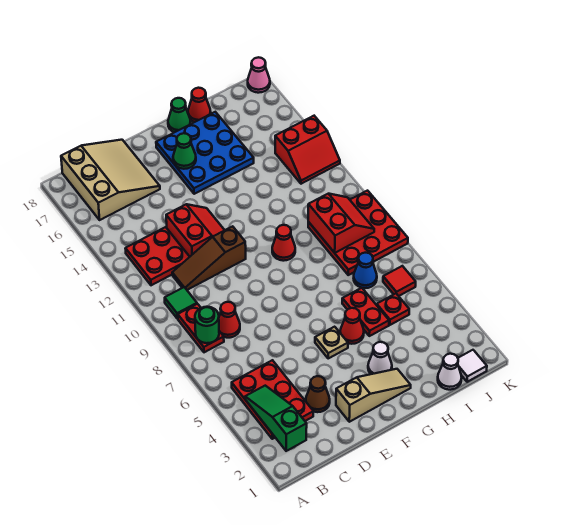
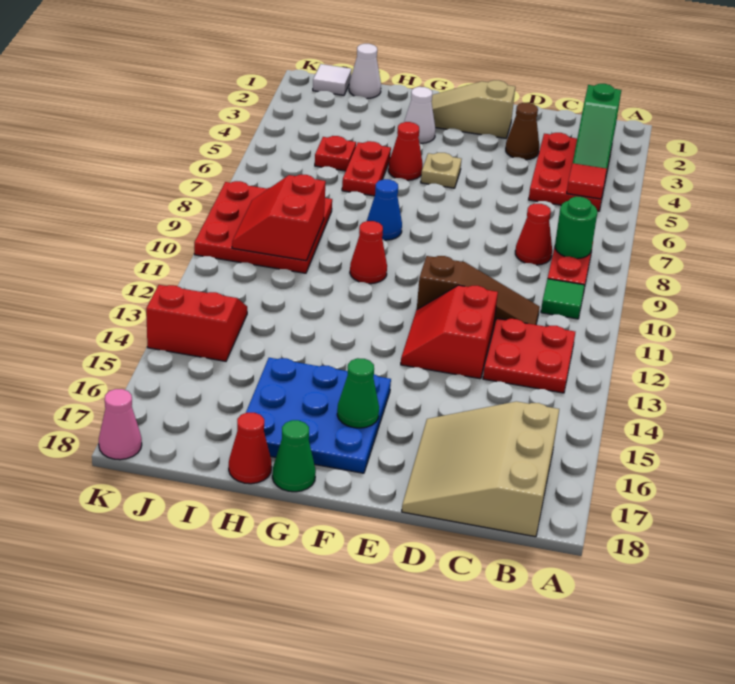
blue 1x1 cone [354,253,377,288] -> blue 1x1 cone moved to [367,179,402,240]
red 1x1 tile [383,266,416,296] -> red 1x1 tile moved to [567,163,607,199]

